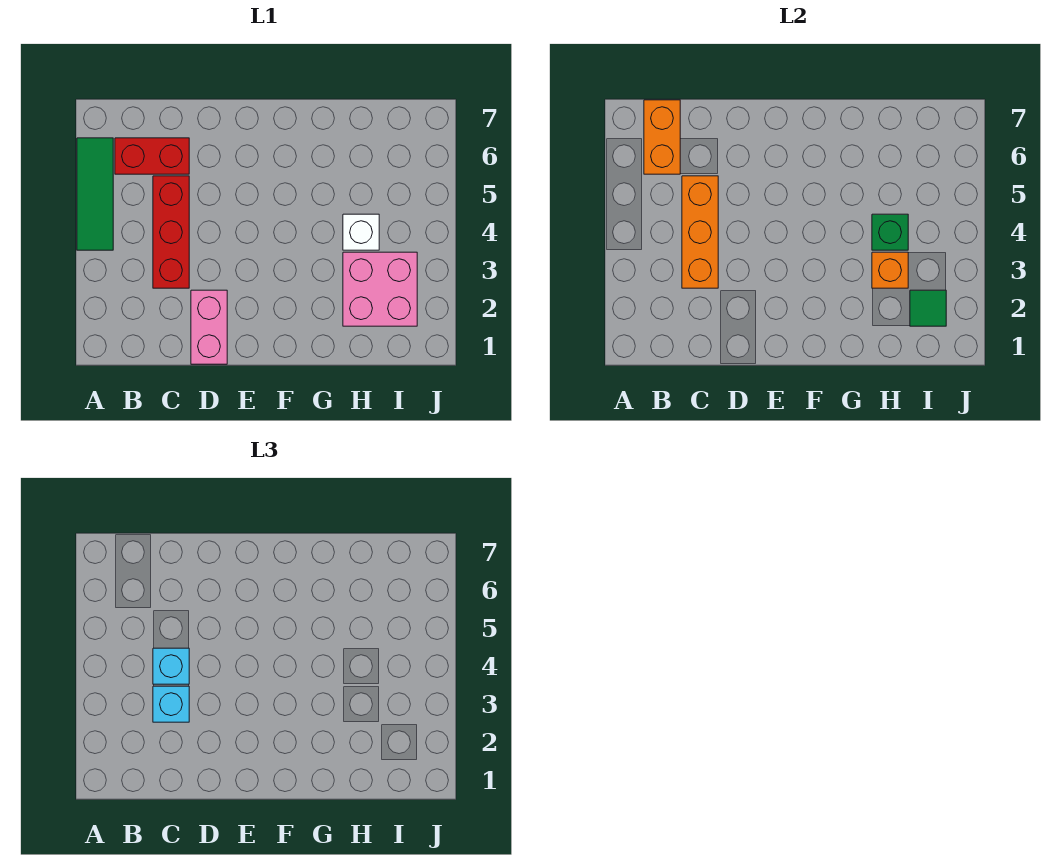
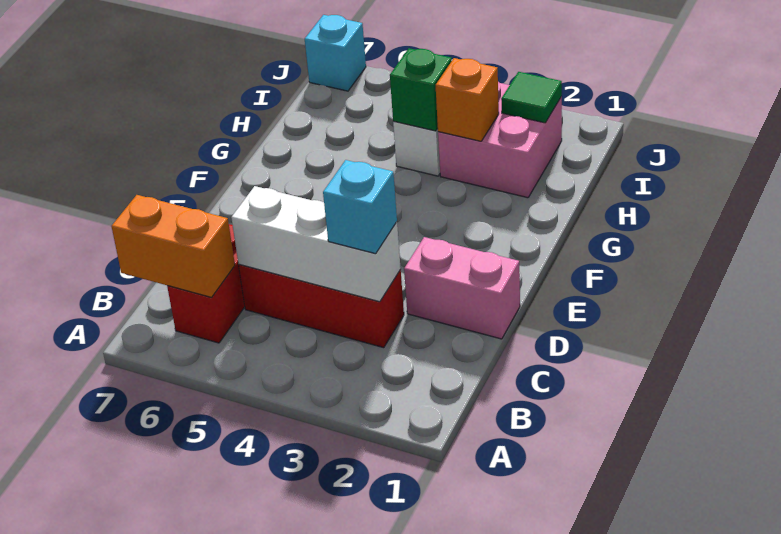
green 1x3 tile [77,138,113,250] -> none
orange 1x3 brick [682,176,718,288] -> white 1x3 brick [231,186,401,302]
cyan 1x1 brick [153,648,189,684] -> cyan 1x1 brick moved to [305,15,366,91]

